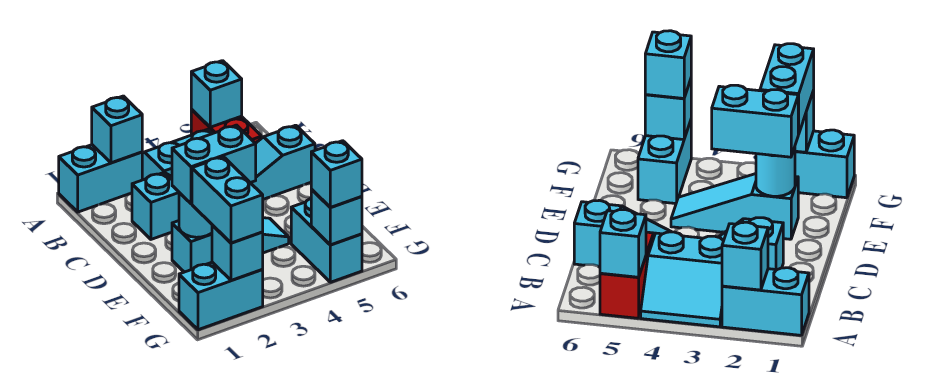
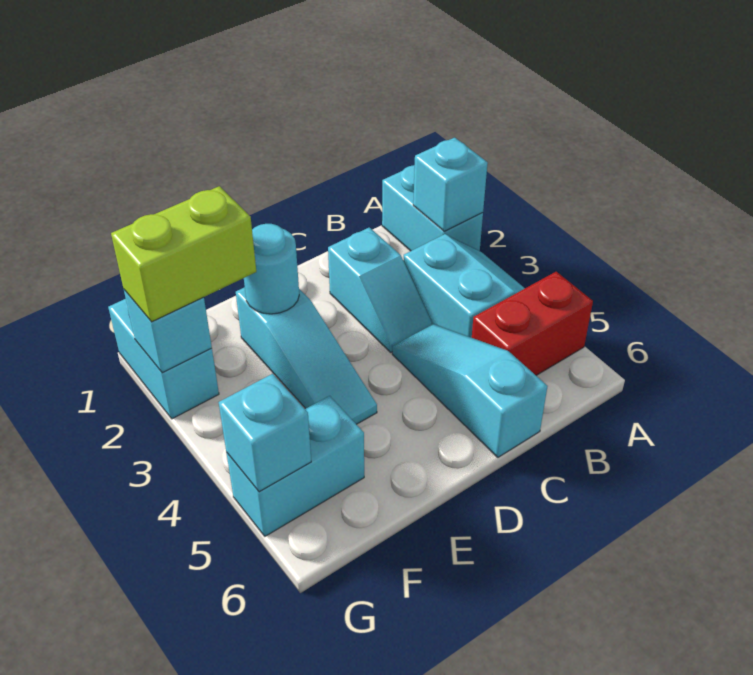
cyan 1x1 brick [191,61,242,127] -> none
cyan 1x2 brick [172,125,256,204] -> none
cyan 1x2 brick [192,157,263,243] -> lime 1x2 brick [111,186,256,322]
cyan 1x1 brick [311,141,362,208] -> none

